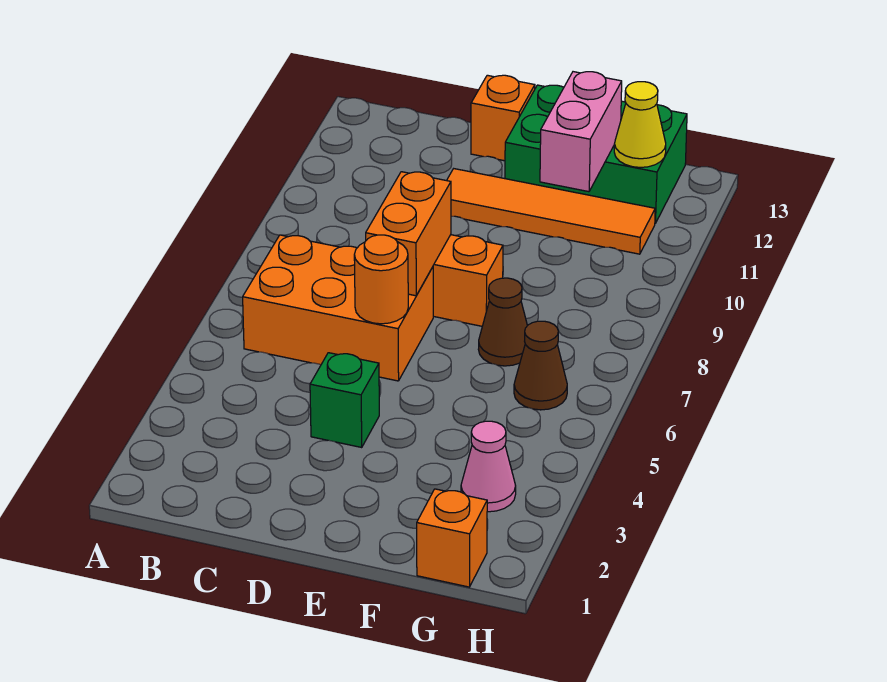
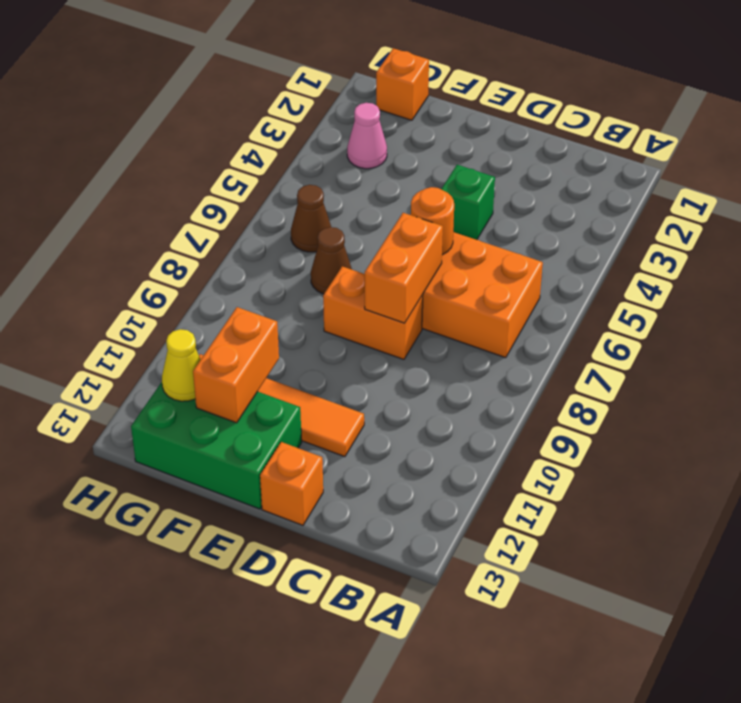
pink 1x2 brick [540,72,622,192] -> orange 1x2 brick [193,307,279,423]

